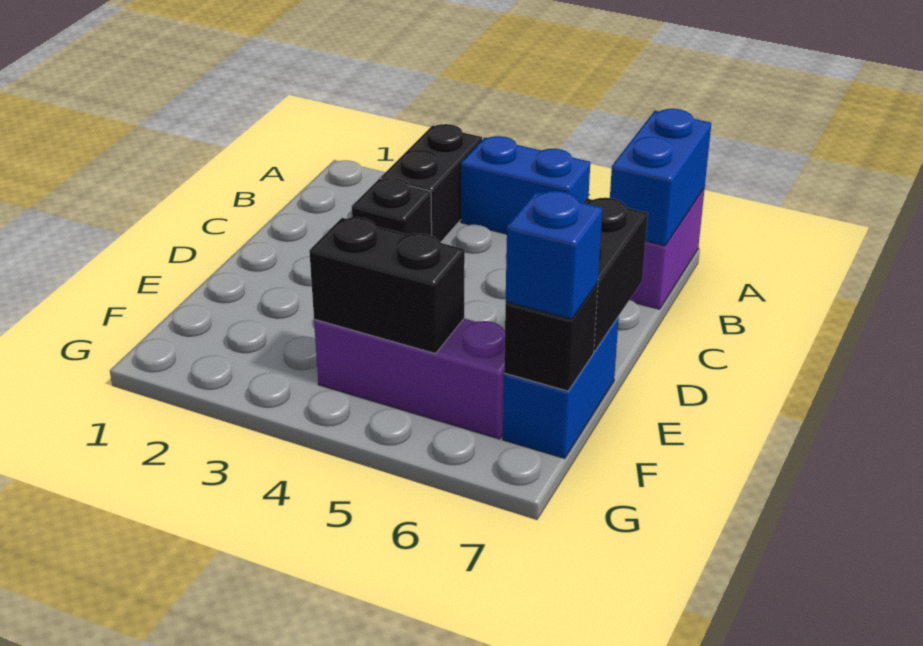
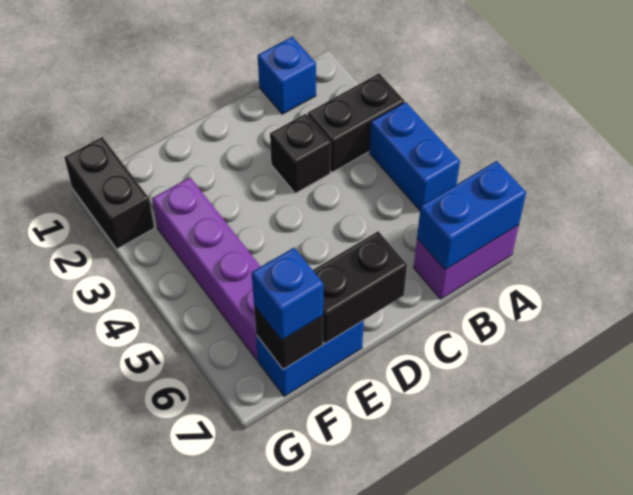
none -> blue 1x1 brick [258,37,316,114]
purple 1x3 brick [314,319,505,439] -> purple 1x4 brick [152,178,261,360]
black 1x2 brick [309,217,465,354] -> black 1x2 brick moved to [64,137,154,249]

